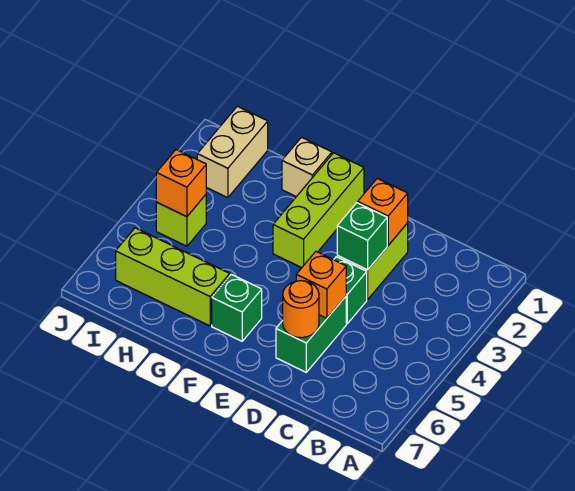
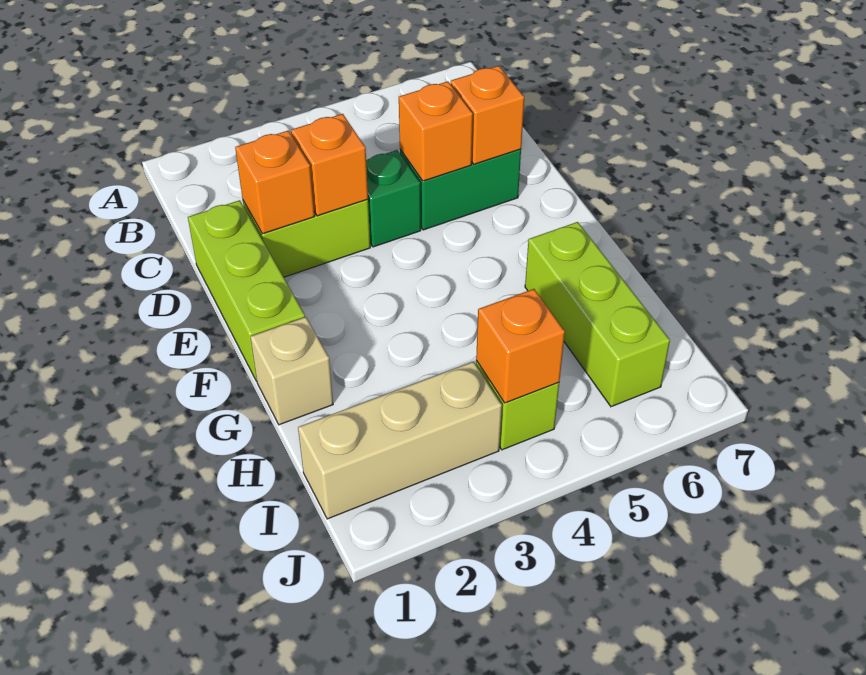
green 1x1 brick [337,203,387,270] -> orange 1x1 brick [291,114,368,216]
orange 1x1 round brick [283,281,319,338] -> orange 1x1 brick [451,66,524,164]
lime 1x3 brick [273,153,364,268] -> lime 1x3 brick turned to [188,200,305,381]
green 1x1 brick [212,274,262,341] -> none
tan 1x2 brick [197,106,268,198] -> tan 1x3 brick [298,362,502,519]

